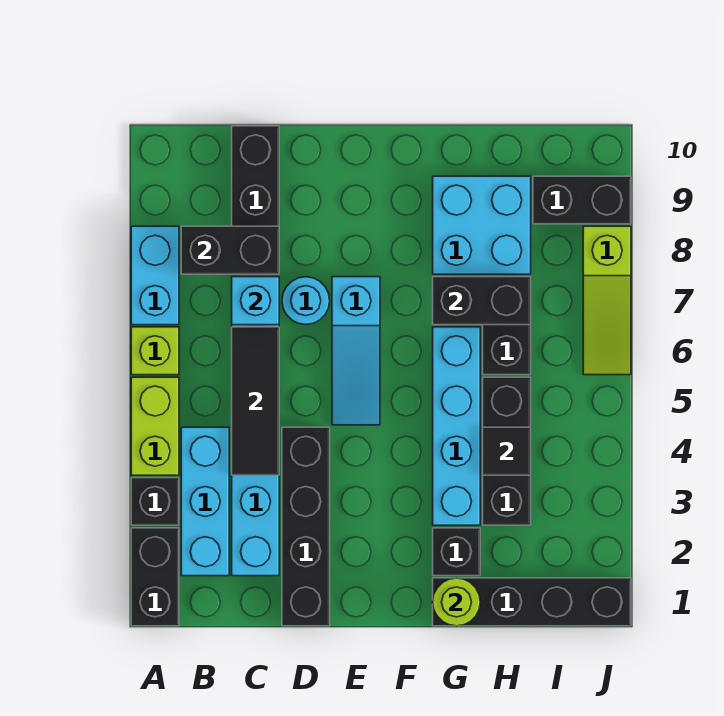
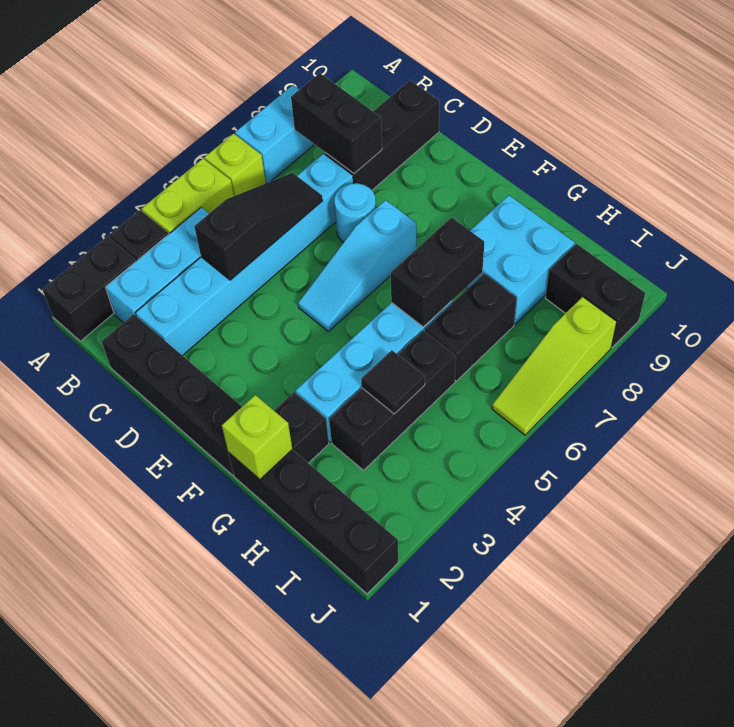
black 1x3 tile [232,327,279,475] -> black 1x3 slope [194,173,323,280]
cyan 1x1 brick [232,277,279,325] -> none
black 1x4 brick [282,427,330,626] -> black 1x4 brick turned to [102,314,242,475]
lime 1x1 round brick [433,578,480,626] -> lime 1x1 brick [222,395,292,479]
black 1x2 brick [433,277,531,325] -> black 1x2 brick turned to [391,217,484,327]

